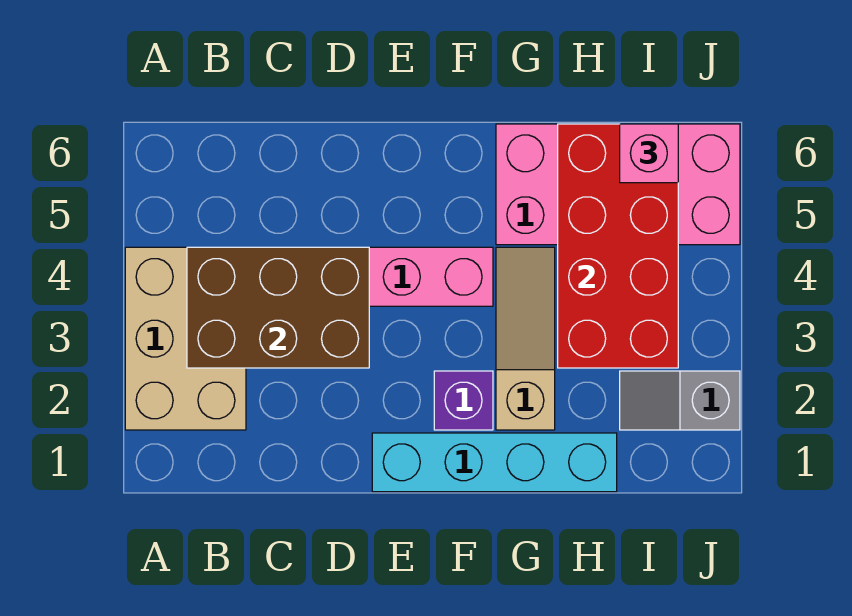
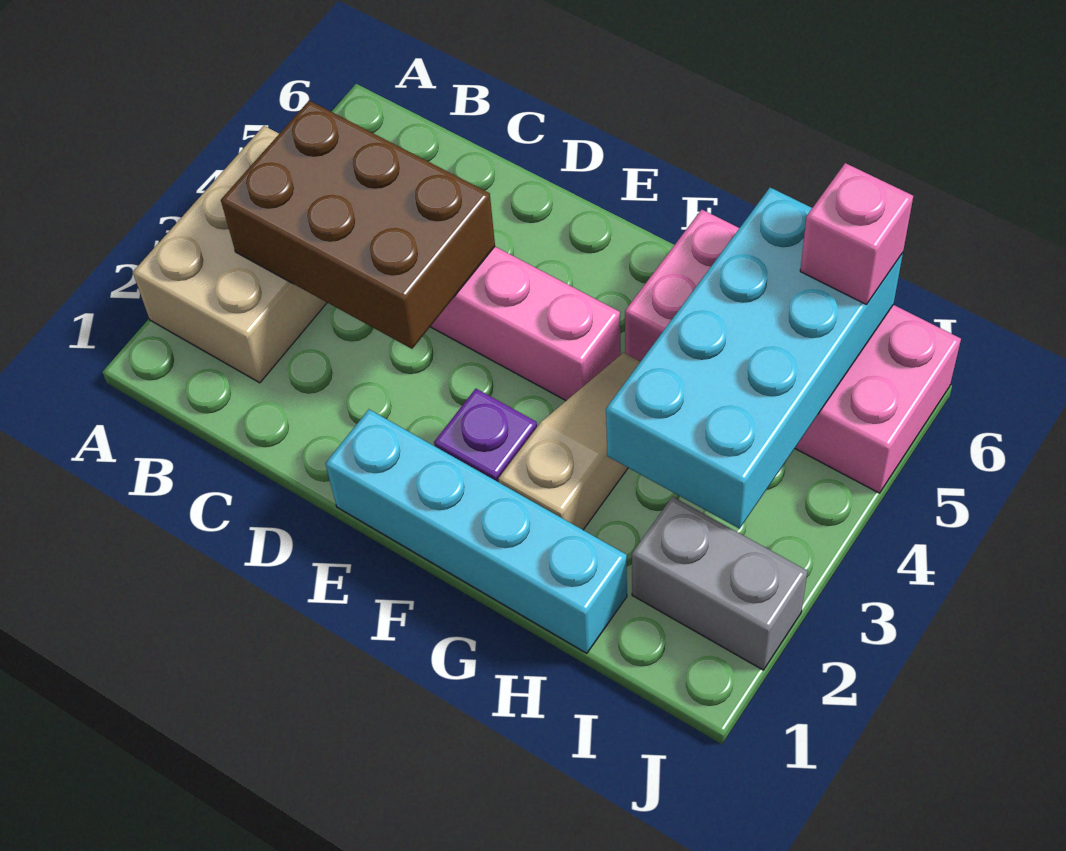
red 2x4 brick [558,124,678,368] -> cyan 2x4 brick [606,188,903,529]
grey 1x2 slope [620,371,740,430] -> grey 1x2 brick [632,497,808,670]

